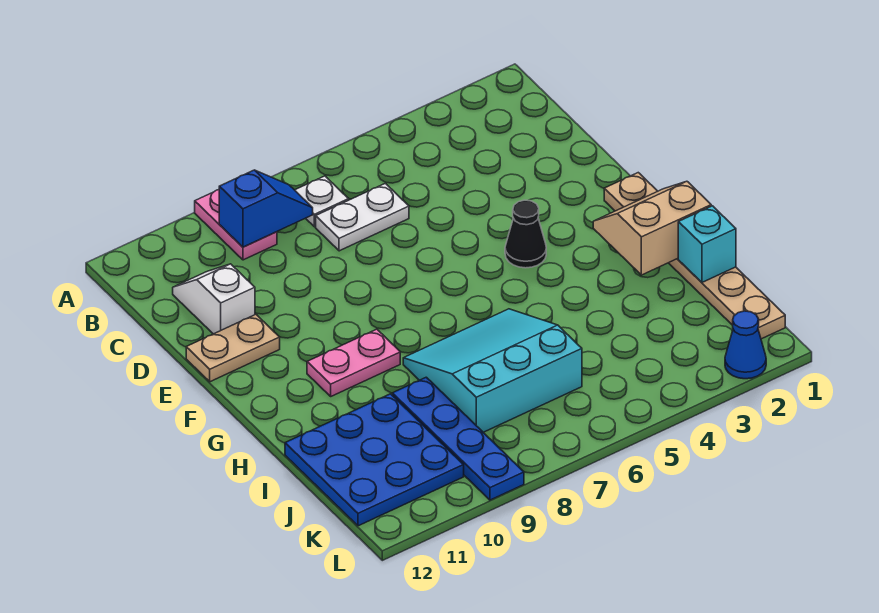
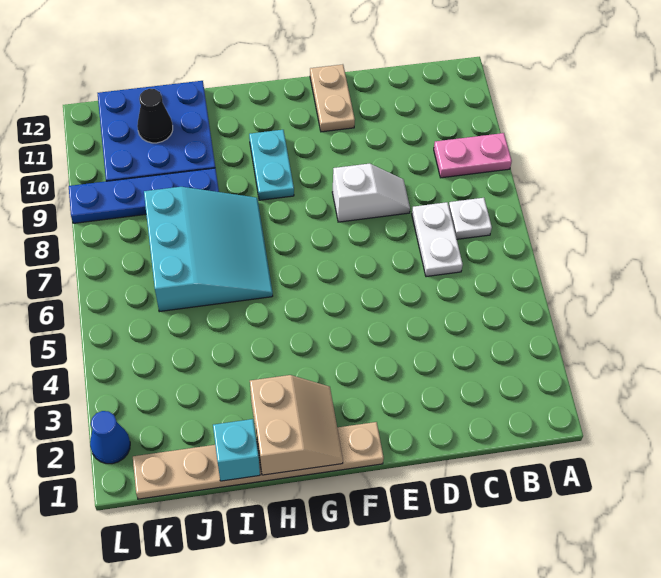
blue 1x2 slope [219,170,313,247] -> none
white 1x2 slope [173,264,255,334] -> white 1x2 slope moved to [332,164,410,222]
black 1x1 cone [505,200,546,268] -> black 1x1 cone moved to [137,89,173,143]
pink 1x2 plate [307,329,400,396] -> cyan 1x2 plate [249,130,294,200]

